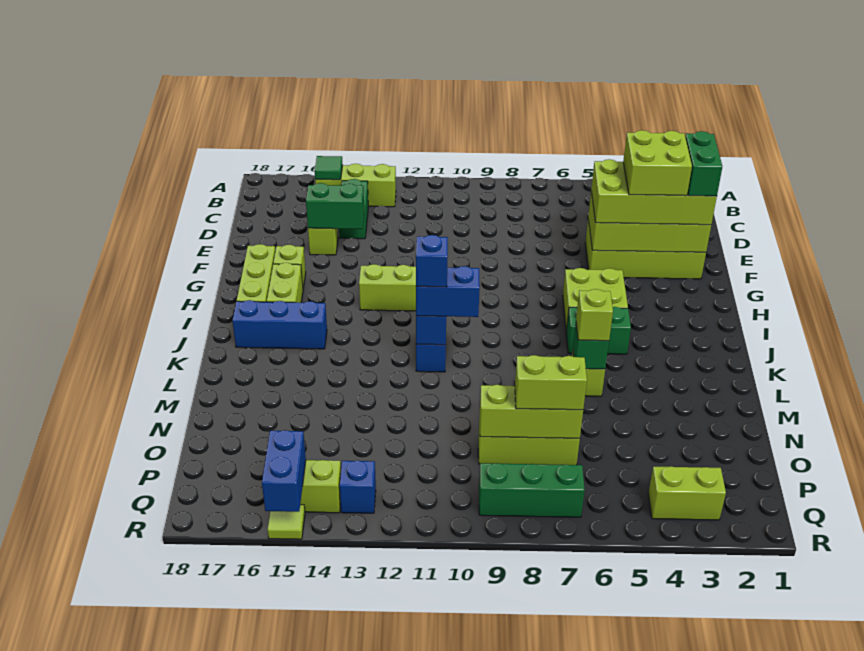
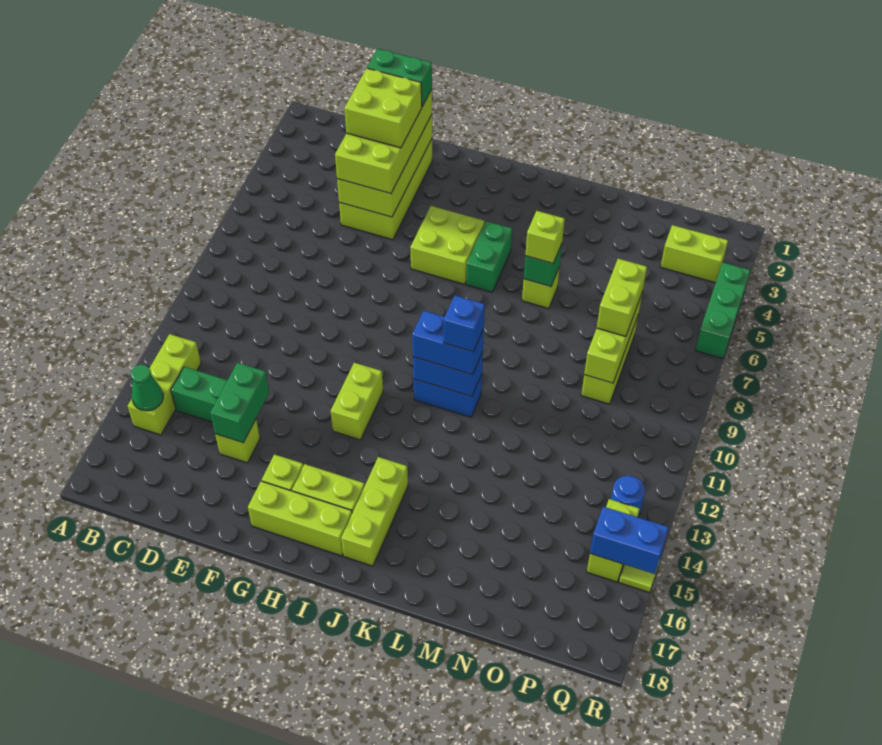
green 1x1 tile [315,156,343,180] -> green 1x1 cone [131,365,163,411]
blue 1x3 brick [232,300,327,349] -> lime 1x3 brick [341,457,408,566]
blue 1x2 brick [416,266,480,317] -> blue 1x2 brick turned to [412,311,484,375]
lime 1x2 brick [648,466,726,520] -> lime 1x2 brick turned to [661,225,728,283]
green 1x3 brick [479,463,585,517] -> green 1x3 brick moved to [695,262,750,359]
blue 1x1 brick [340,461,376,513] -> blue 1x1 round brick [611,476,645,516]

